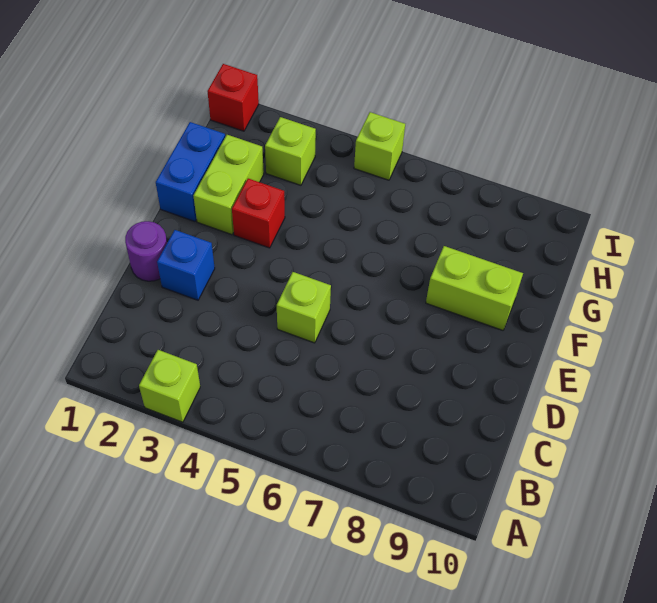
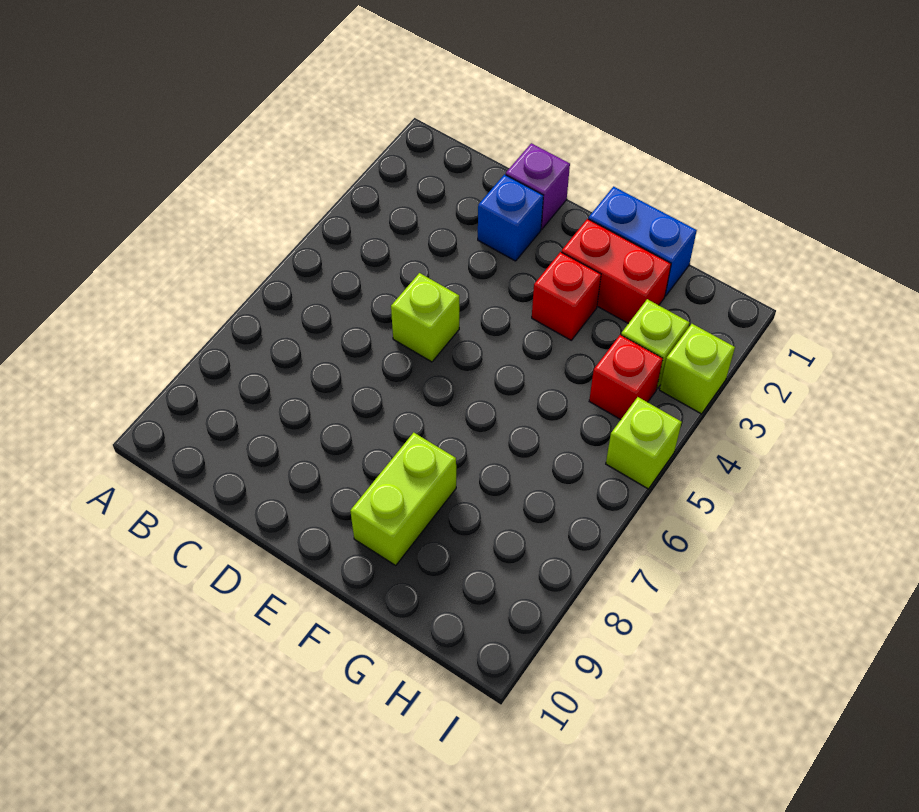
lime 1x1 brick [139,350,200,422] -> lime 1x1 brick moved to [660,324,735,414]
purple 1x1 round brick [125,221,167,281] -> purple 1x1 brick [506,143,570,229]
lime 1x2 brick [194,135,264,235] -> red 1x2 brick [562,219,671,323]
red 1x1 brick [207,64,259,131] -> red 1x1 brick moved to [589,335,663,420]

